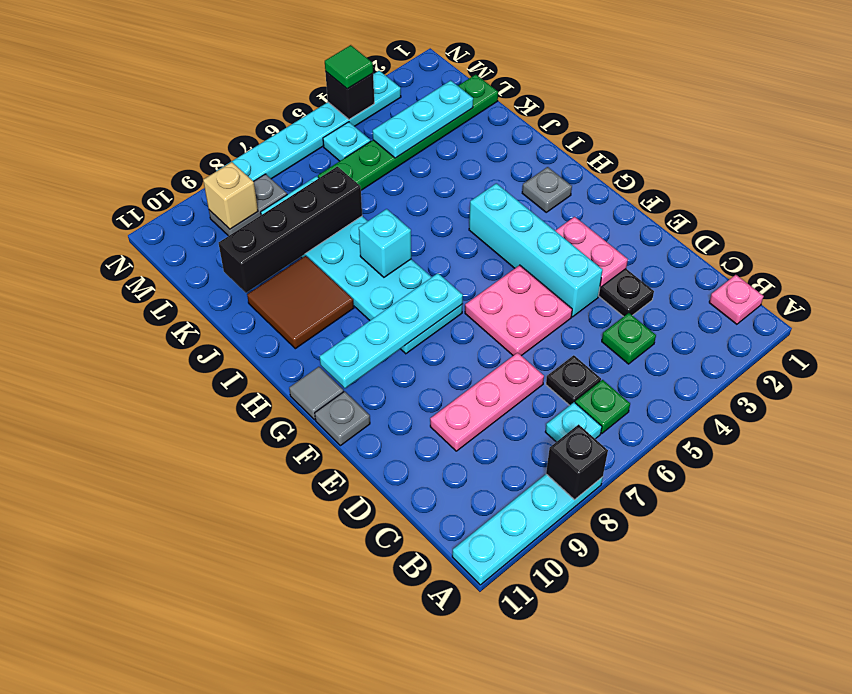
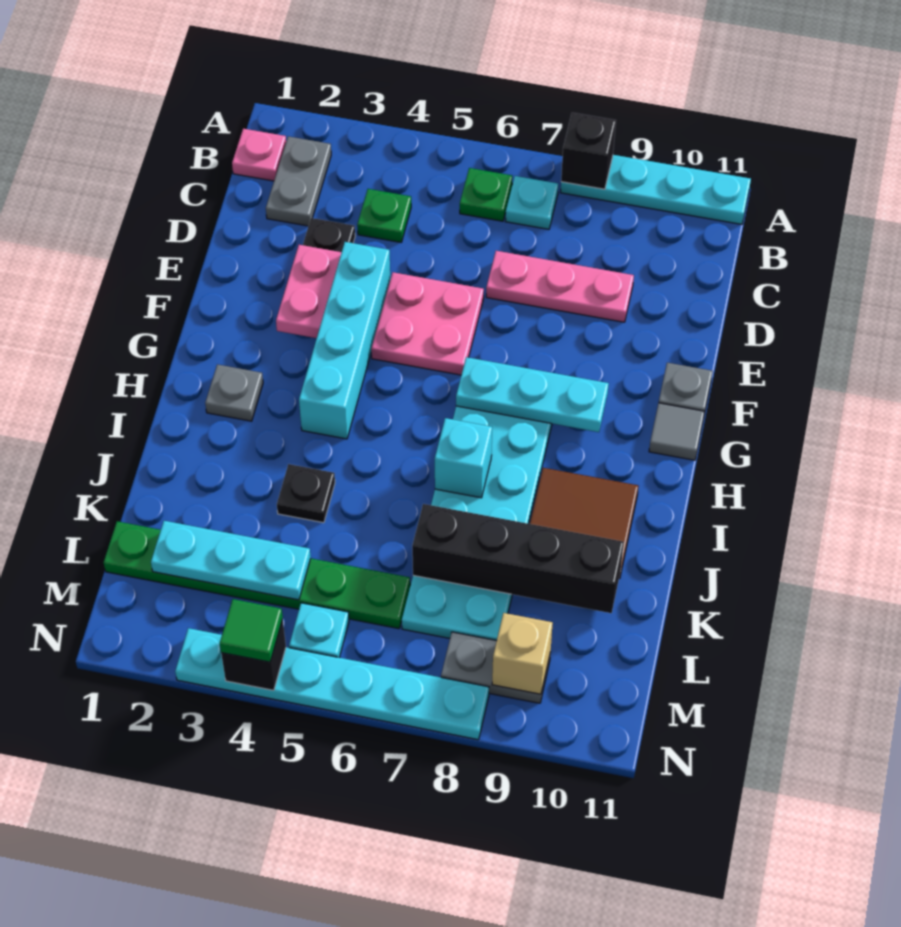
none -> grey 1x2 plate [266,136,331,226]
black 1x1 plate [546,355,601,405] -> black 1x1 plate moved to [277,464,335,523]
cyan 1x4 plate [320,273,463,388] -> cyan 1x3 plate [456,357,609,432]

